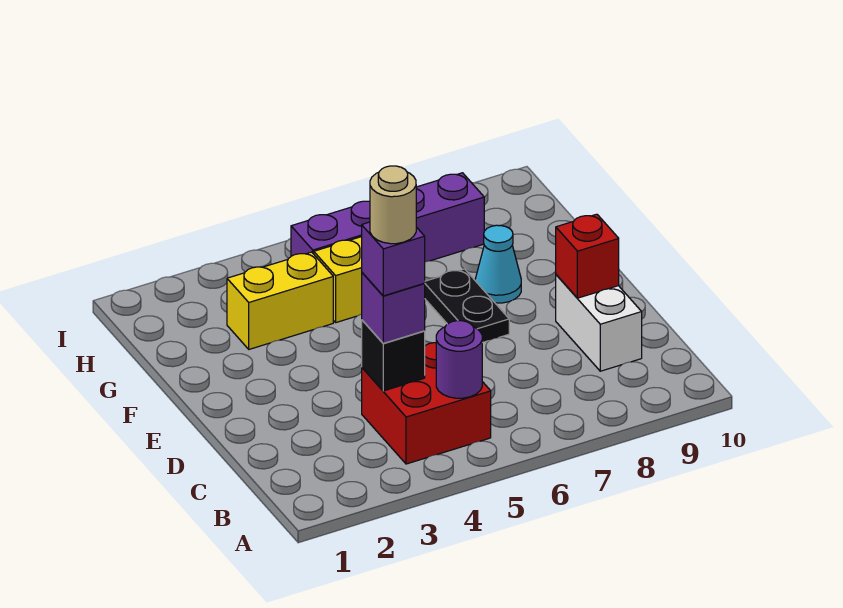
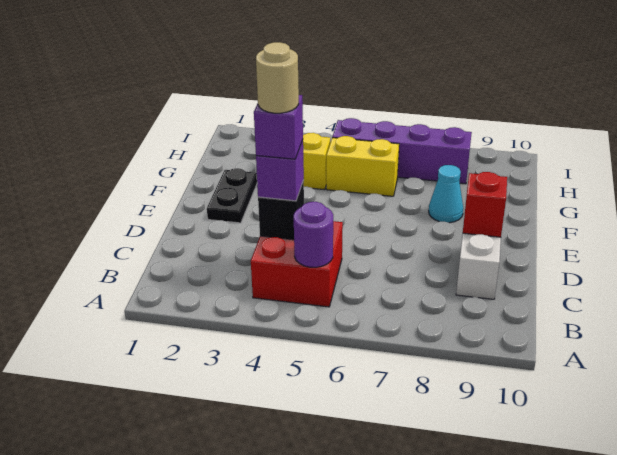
black 1x2 plate [424,269,509,343] -> black 1x2 plate moved to [207,168,257,223]

